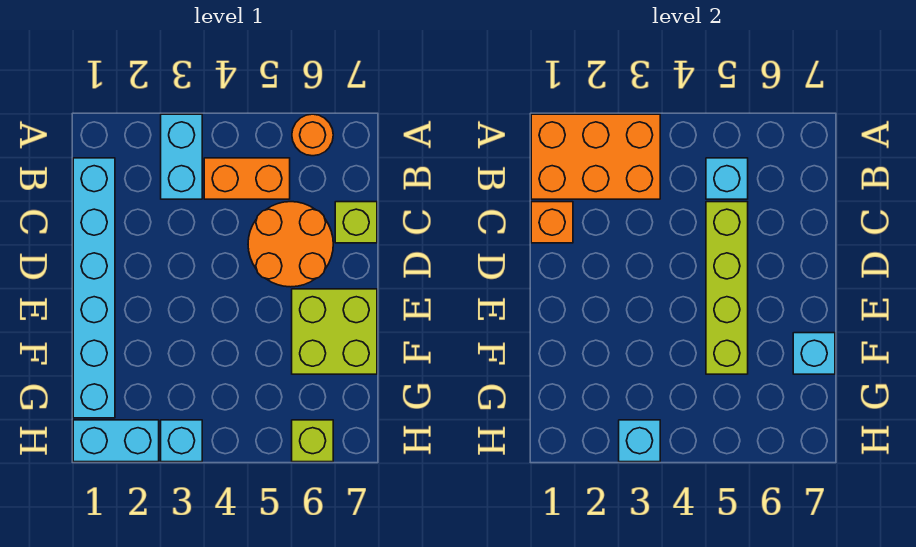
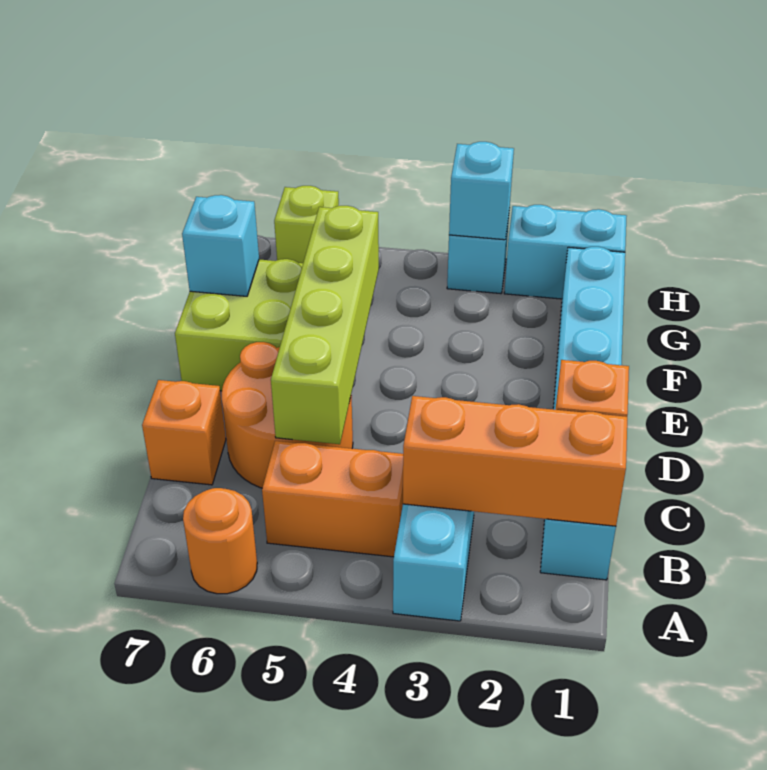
orange 2x3 brick [531,114,660,199] -> orange 1x3 brick [403,396,627,526]
cyan 1x1 brick [706,158,748,199] -> none
lime 1x1 brick [335,202,377,243] -> orange 1x1 brick [142,380,226,485]

